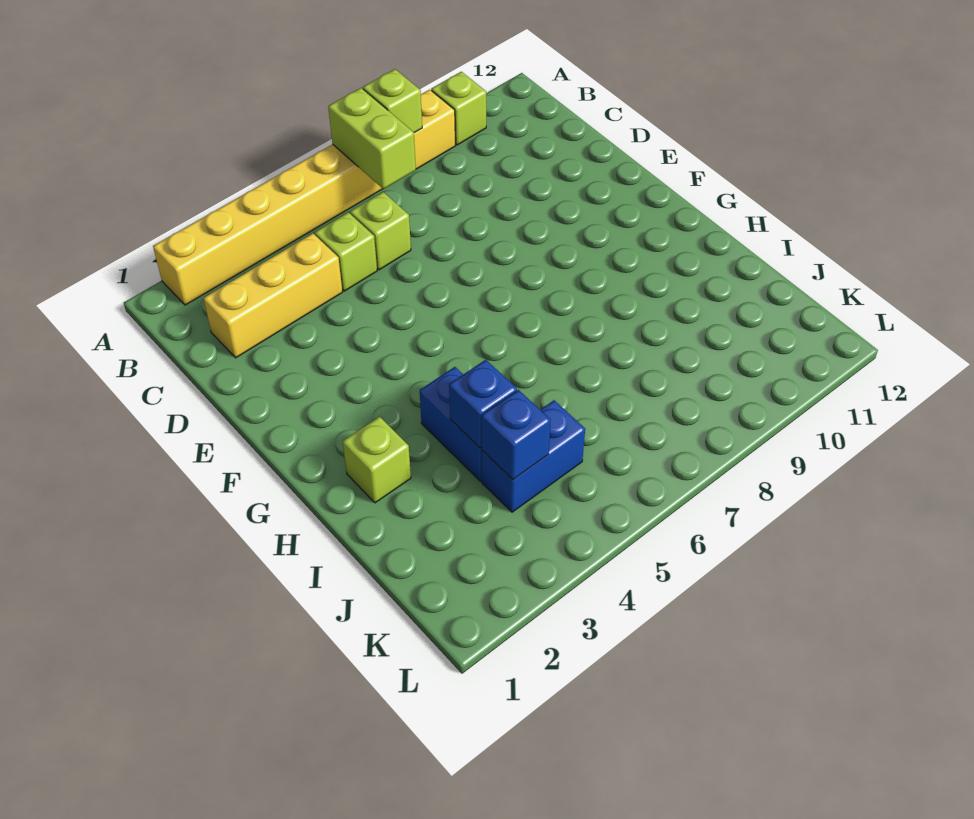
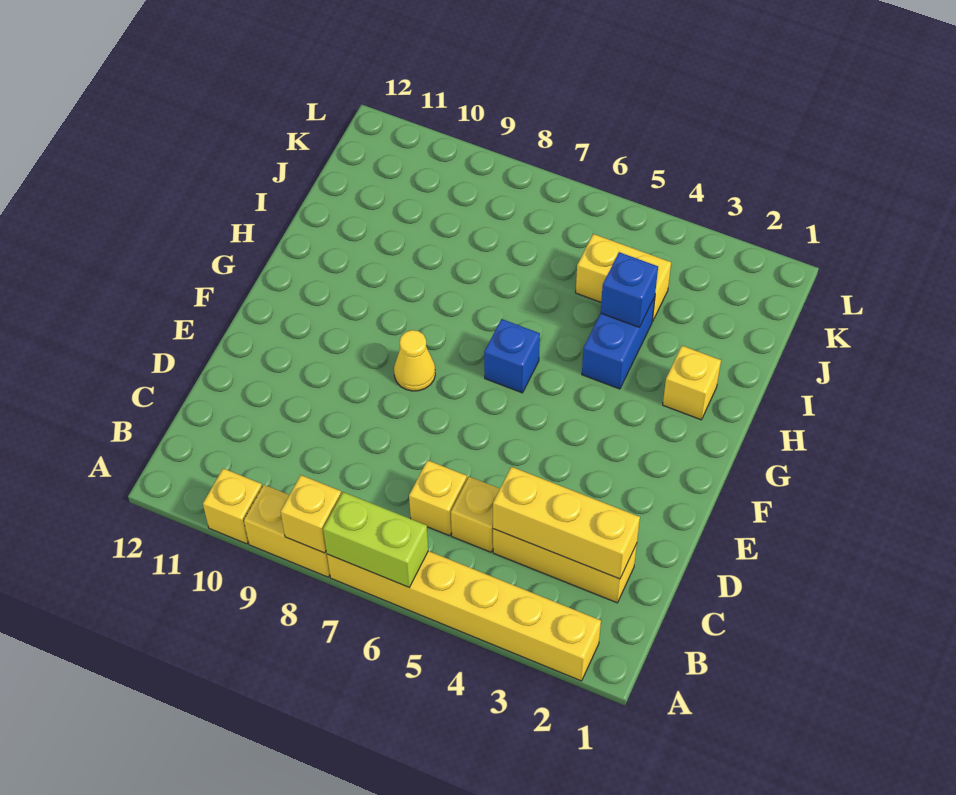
lime 1x2 brick [328,88,416,189] -> lime 1x2 brick turned to [323,492,428,587]
lime 1x1 brick [363,69,422,133] -> yellow 1x1 brick [280,475,341,553]
lime 1x1 brick [431,72,486,145] -> yellow 1x1 brick [203,468,262,544]
none -> yellow 1x3 brick [493,467,640,579]
lime 1x1 brick [315,212,377,291] -> yellow 1x1 brick [451,477,500,552]
lime 1x1 brick [350,192,411,270] -> yellow 1x1 brick [409,460,467,536]
none -> yellow 1x1 cone [394,330,435,391]
lime 1x1 brick [343,417,411,503] -> yellow 1x1 brick [663,346,721,420]
blue 1x2 brick [482,400,585,512] -> yellow 1x2 brick [576,234,671,321]
blue 1x1 brick [482,390,551,480] -> blue 1x1 brick moved to [484,319,540,393]

